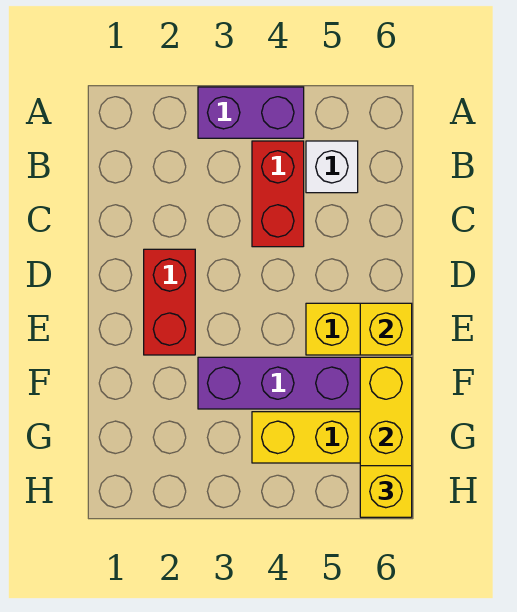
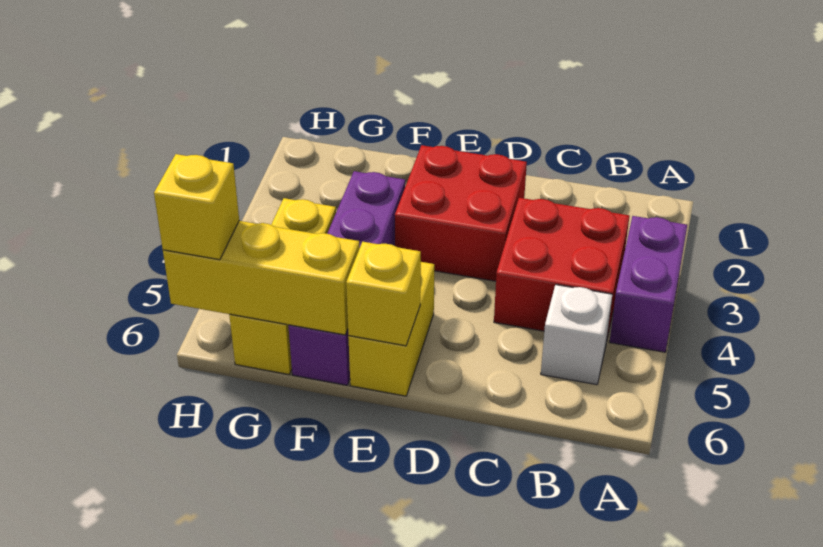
red 1x2 brick [252,141,304,247] -> red 2x2 brick [494,198,629,338]
red 1x2 brick [144,249,195,355] -> red 2x2 brick [395,145,527,281]

